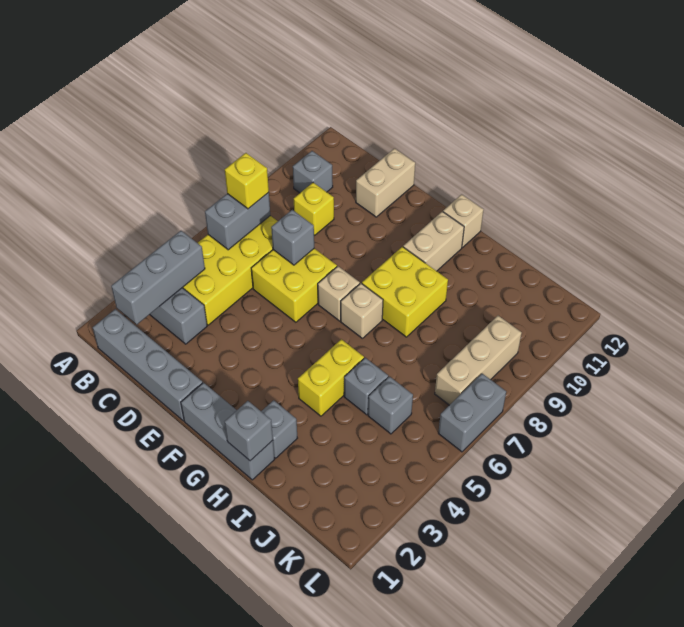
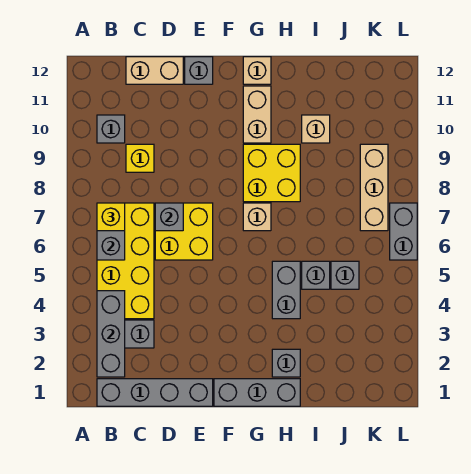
tan 1x2 brick [356,148,415,217] -> tan 1x2 brick turned to [126,57,183,84]
tan 1x1 brick [318,266,360,321] -> tan 1x1 brick moved to [302,115,330,143]
grey 1x1 brick [225,401,273,461] -> grey 1x1 brick moved to [185,57,213,84]
yellow 1x2 brick [298,339,364,416] -> grey 1x2 brick [272,261,300,319]

